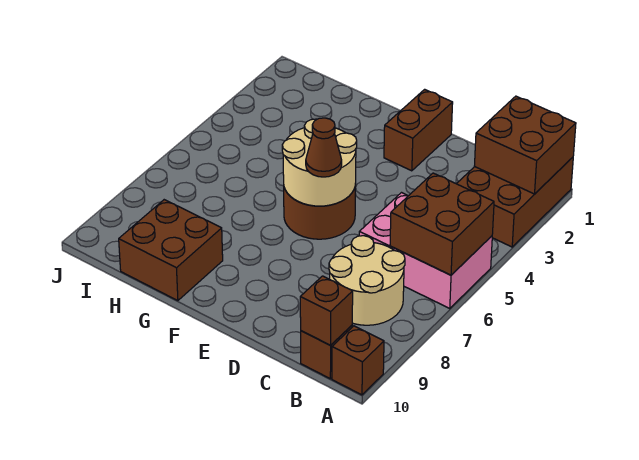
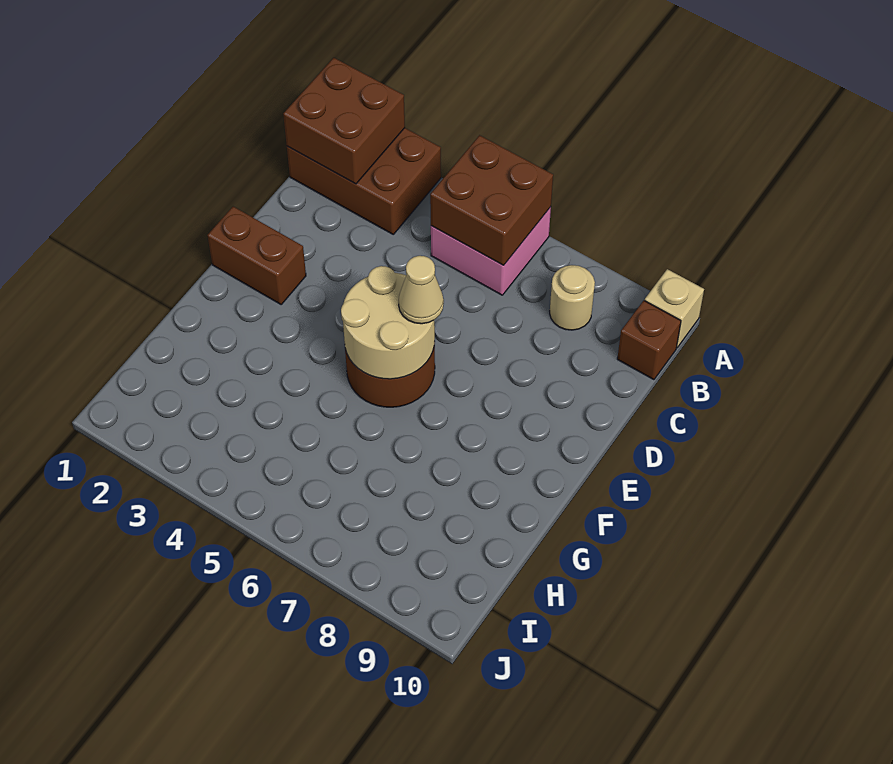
pink 2x3 brick [359,193,492,308] -> pink 2x2 brick [431,207,551,295]
brown 1x1 brick [332,326,384,395] -> tan 1x1 brick [645,269,704,348]
tan 2x2 round brick [329,236,405,325] -> tan 1x1 round brick [550,265,595,330]
brown 1x1 brick [300,276,353,345] -> none
brown 1x1 cone [306,118,342,177] -> tan 1x1 cone [399,256,444,324]
brown 2x2 brick [119,200,223,301] -> none

